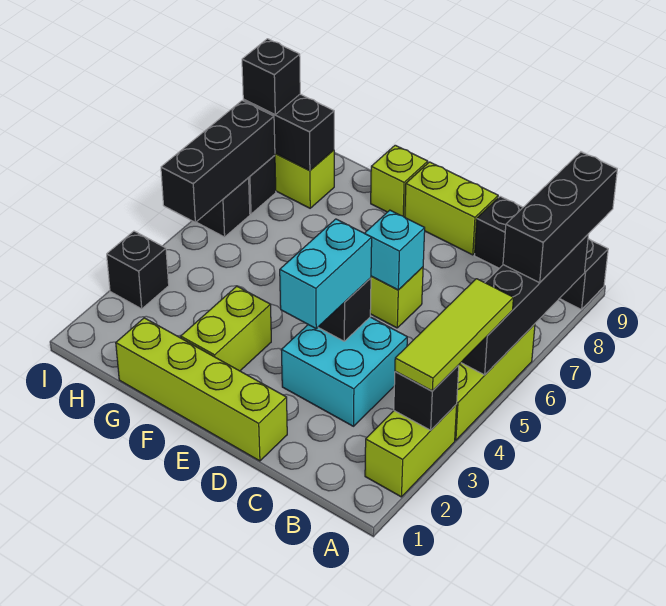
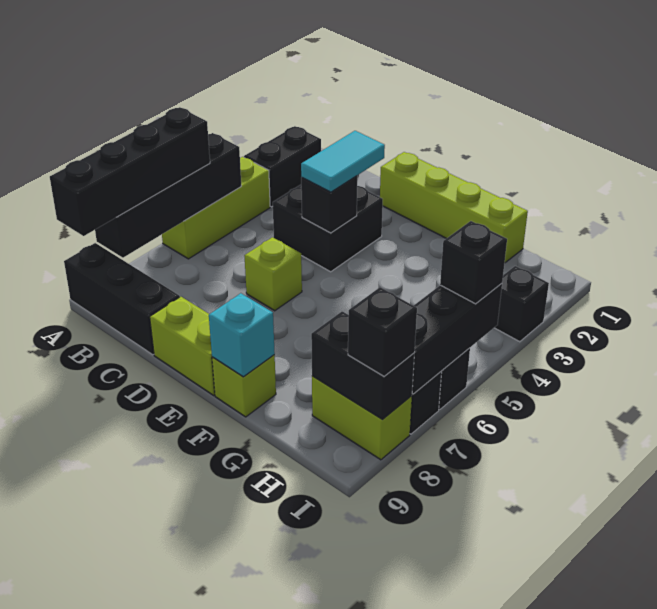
lime 1x2 brick [365,404,457,497] -> black 1x2 brick [244,126,321,207]
black 1x1 brick [394,365,459,430] -> black 1x1 brick moved to [440,221,507,304]
lime 1x3 tile [395,279,513,391] -> none
black 1x3 brick [503,152,617,283] -> black 1x4 brick [50,107,210,236]
cyan 2x2 brick [281,317,407,426] -> black 2x2 brick [273,185,383,272]
cyan 1x2 brick [280,219,372,328] -> cyan 1x2 tile [301,131,385,192]
cyan 1x1 brick [365,210,425,290] -> cyan 1x1 brick moved to [209,293,275,377]
lime 1x2 brick [181,286,271,371] -> none

